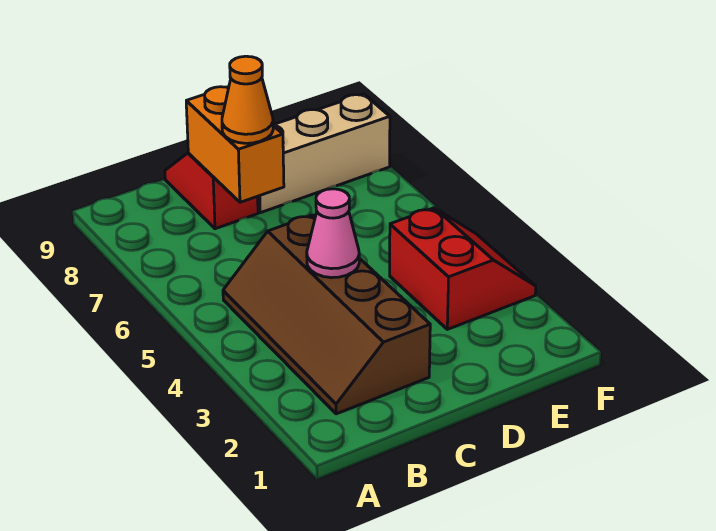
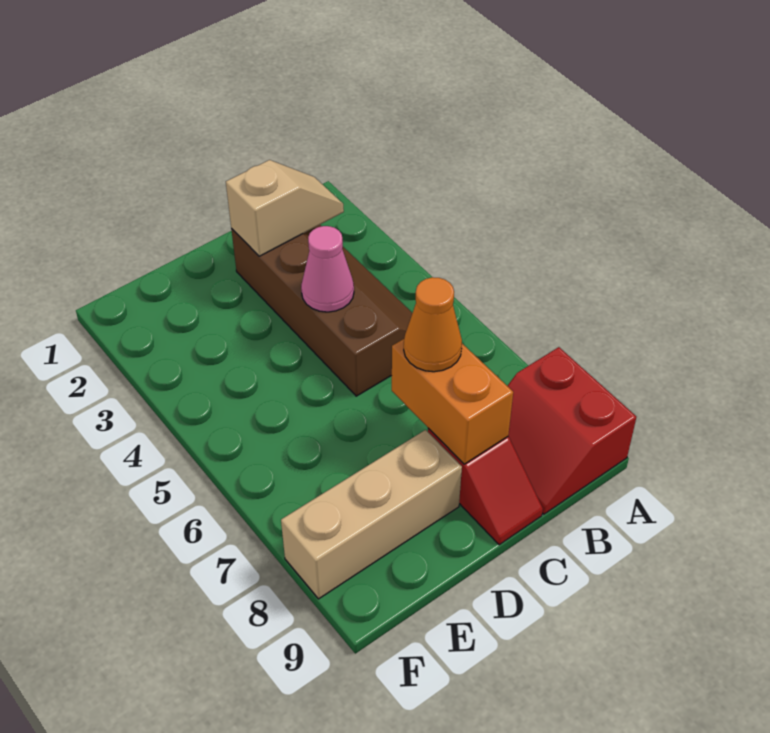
none -> tan 1x2 slope [226,160,344,256]
red 2x2 slope [390,208,536,329] -> red 2x2 slope moved to [508,347,636,514]

